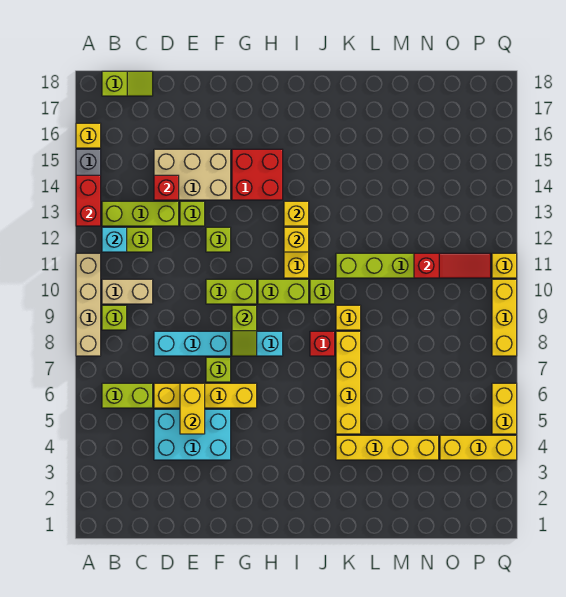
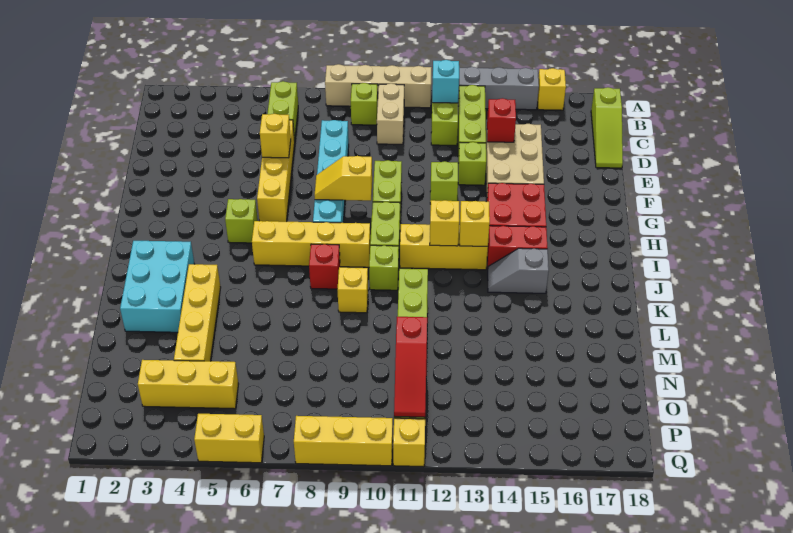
red 1x2 brick [76,175,101,226] -> red 1x2 brick moved to [487,226,547,266]
lime 1x2 slope [102,71,153,96] -> lime 1x3 slope [591,87,623,168]
cyan 2x3 brick [154,409,231,460] -> cyan 2x3 brick moved to [120,241,194,332]
yellow 1x2 brick [180,383,205,434] -> yellow 1x1 brick [260,114,291,158]
lime 1x1 brick [206,357,231,382] -> lime 1x1 brick moved to [225,199,258,243]
lime 1x2 slope [232,305,257,356] -> yellow 1x2 slope [314,156,372,201]
none -> grey 1x2 slope [488,248,549,293]
yellow 1x4 brick [336,331,361,434] -> yellow 1x4 brick moved to [252,221,370,267]
yellow 1x3 brick [440,435,517,460] -> yellow 1x3 brick turned to [138,360,238,409]

